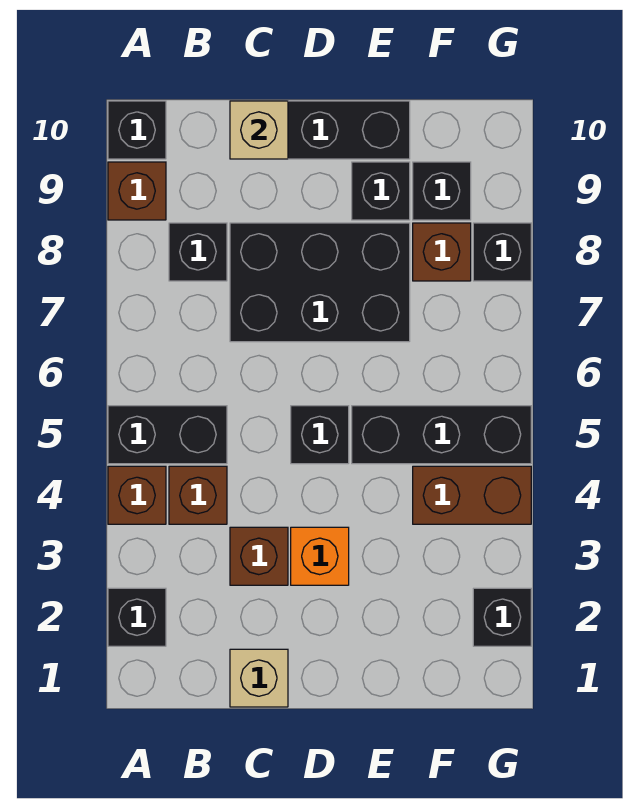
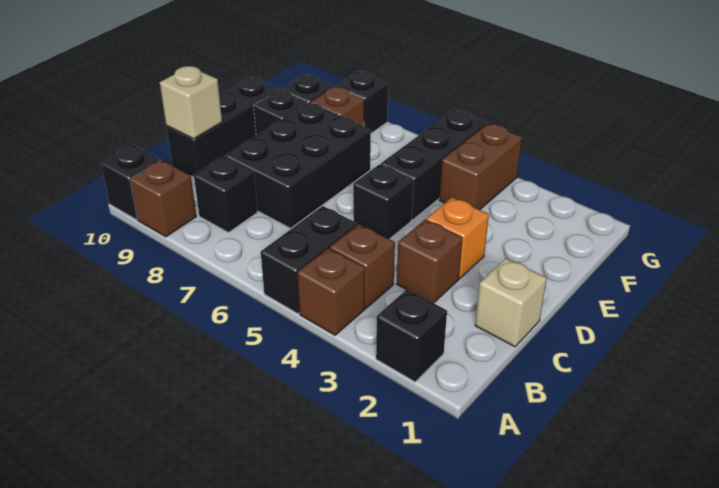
black 1x1 brick [473,588,531,646] -> none

